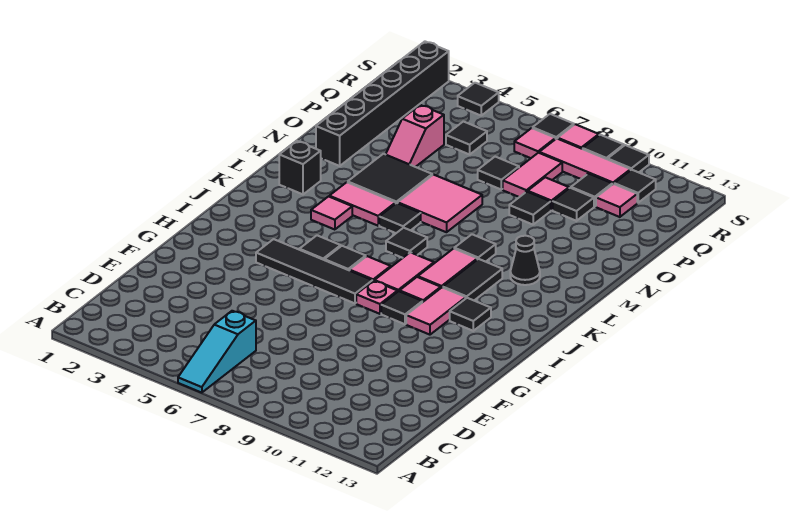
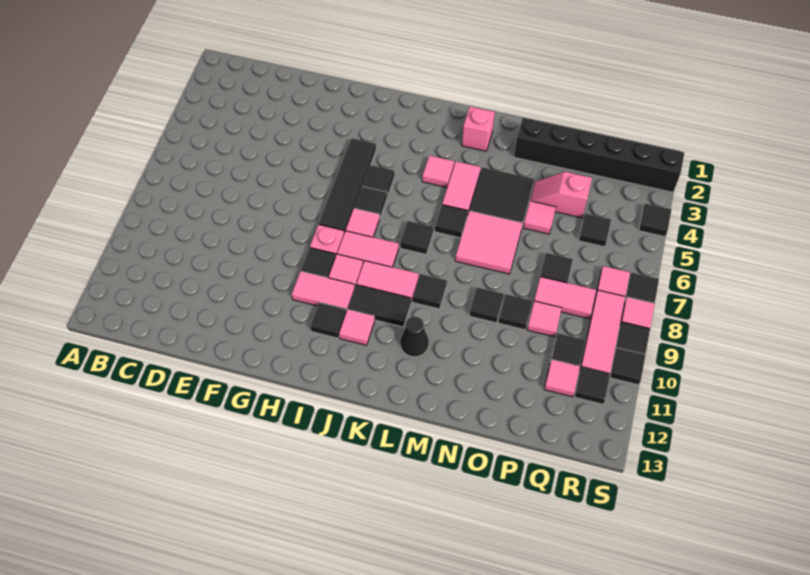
cyan 1x3 slope [178,311,256,393] -> none
none -> pink 1x1 tile [339,310,375,345]
black 1x1 brick [279,141,321,194] -> pink 1x1 brick [462,107,495,151]
none -> pink 1x1 tile [523,201,556,234]
black 1x1 tile [553,188,594,221] -> black 1x1 tile moved to [470,288,504,323]

